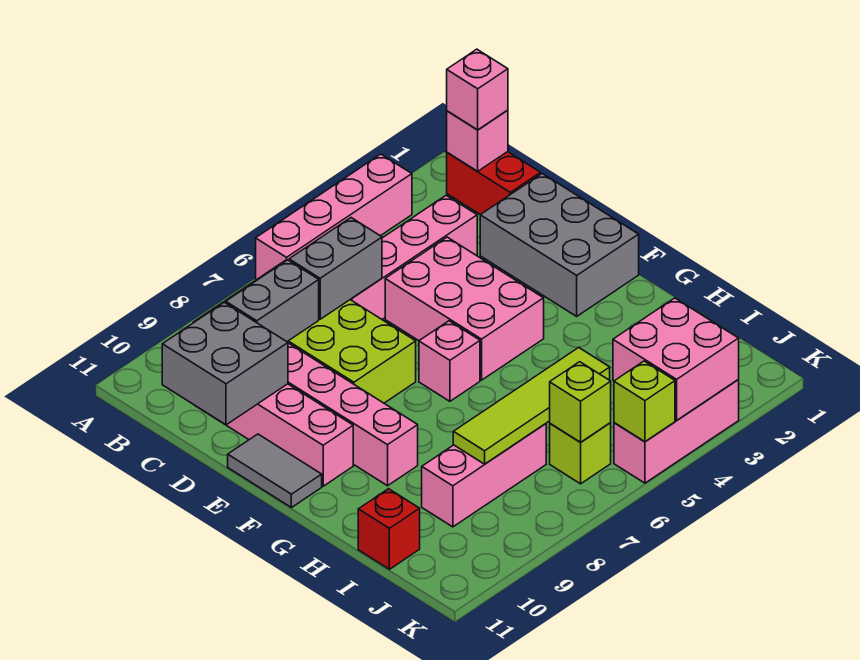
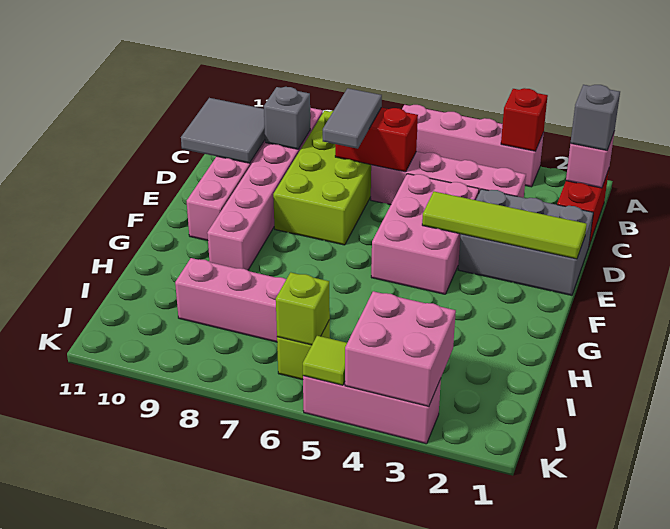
pink 1x1 brick [447,49,508,130] -> grey 1x1 brick [571,85,620,150]
grey 1x2 brick [289,218,382,319] -> red 1x2 brick [335,108,418,172]
grey 1x2 brick [226,260,319,342] -> grey 1x1 brick [264,87,310,149]
grey 2x2 brick [162,302,288,425] -> grey 2x2 tile [181,98,265,163]
grey 2x3 brick [480,174,639,316] -> grey 2x3 brick turned to [458,189,593,295]
grey 1x2 tile [228,434,322,508] -> grey 1x2 tile moved to [323,88,382,149]
pink 1x1 brick [419,321,480,401] -> none
lime 1x4 tile [453,347,610,464] -> lime 1x4 tile moved to [422,192,587,259]
red 1x1 brick [358,489,420,569] -> red 1x1 brick moved to [501,88,548,151]
lime 1x1 brick [614,361,675,442] -> lime 1x1 tile [303,336,347,385]

